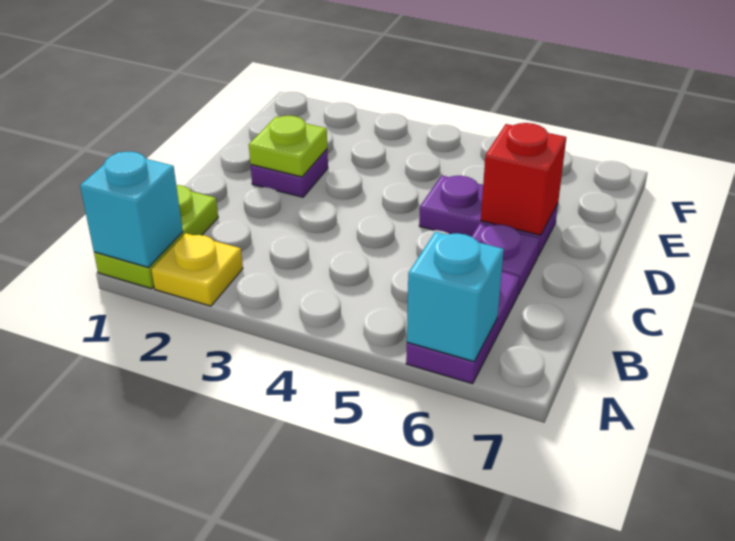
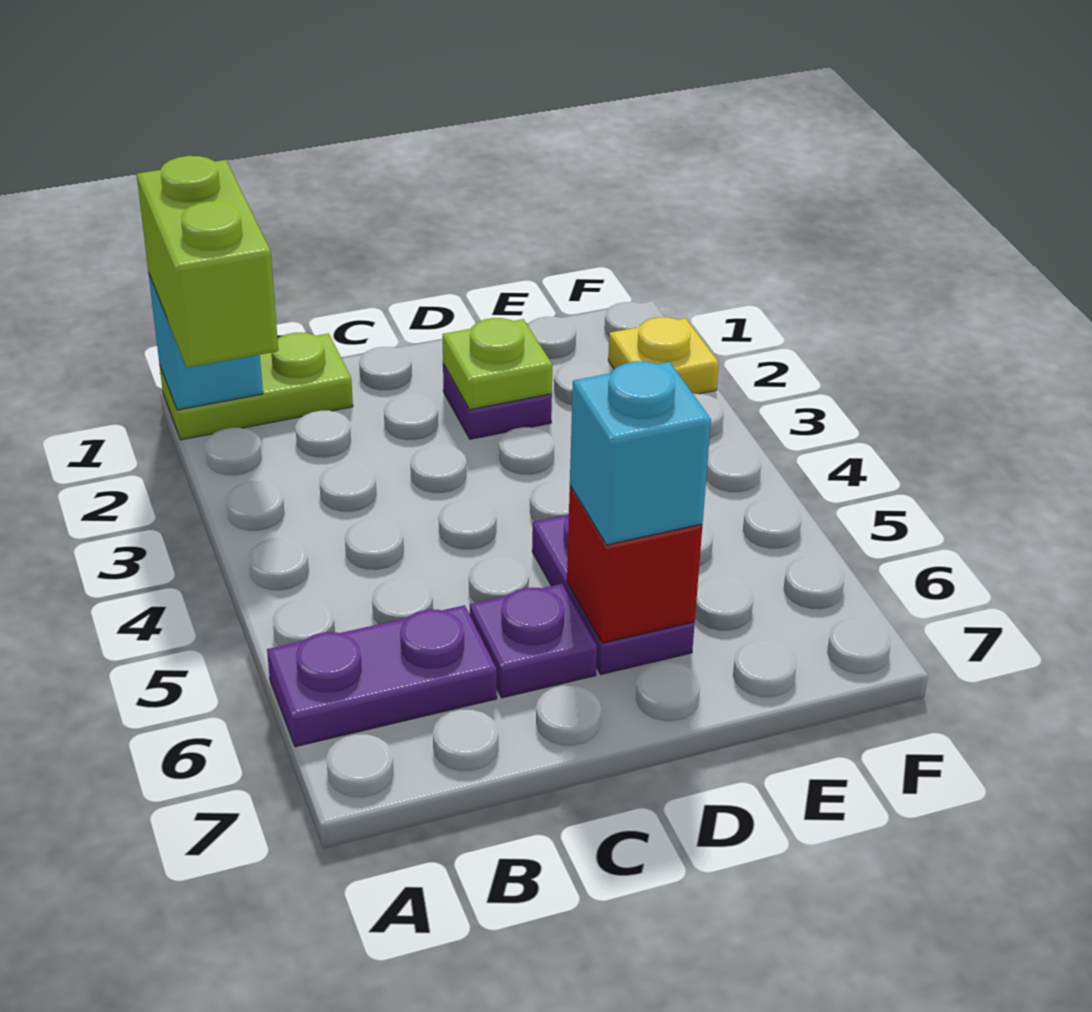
none -> lime 1x2 brick [137,156,278,368]
yellow 1x1 plate [151,233,243,306] -> yellow 1x1 plate moved to [608,317,719,394]
cyan 1x1 brick [407,232,504,362] -> cyan 1x1 brick moved to [570,361,711,545]

